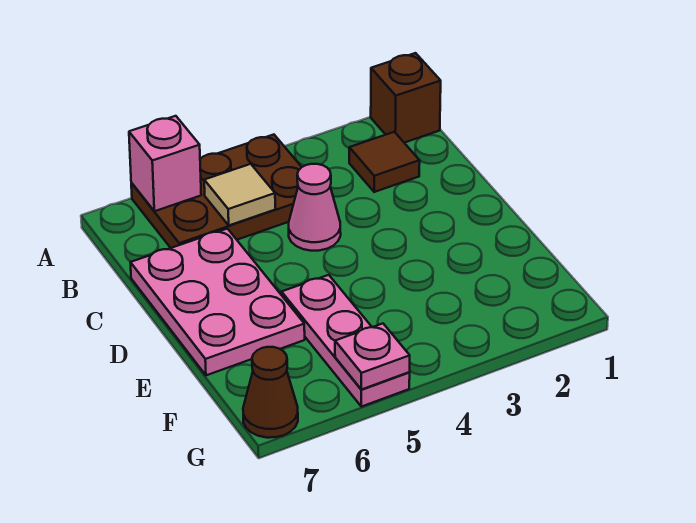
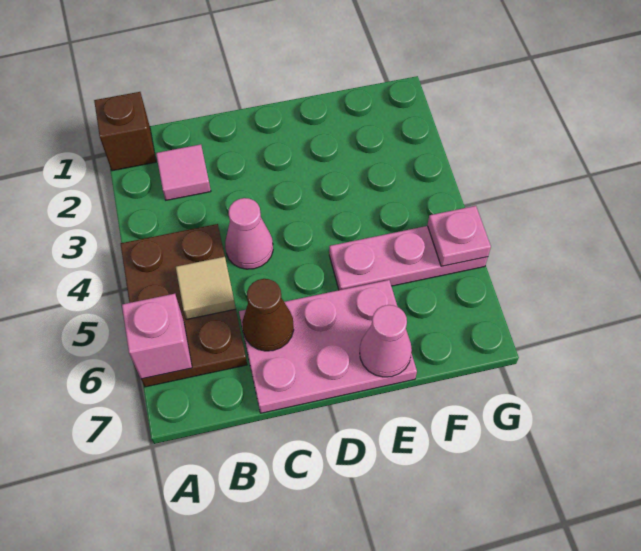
brown 1x1 tile [349,132,420,192] -> pink 1x1 tile [156,144,211,200]
none -> pink 1x1 cone [360,305,412,377]
brown 1x1 cone [243,347,298,438] -> brown 1x1 cone moved to [242,279,294,351]

